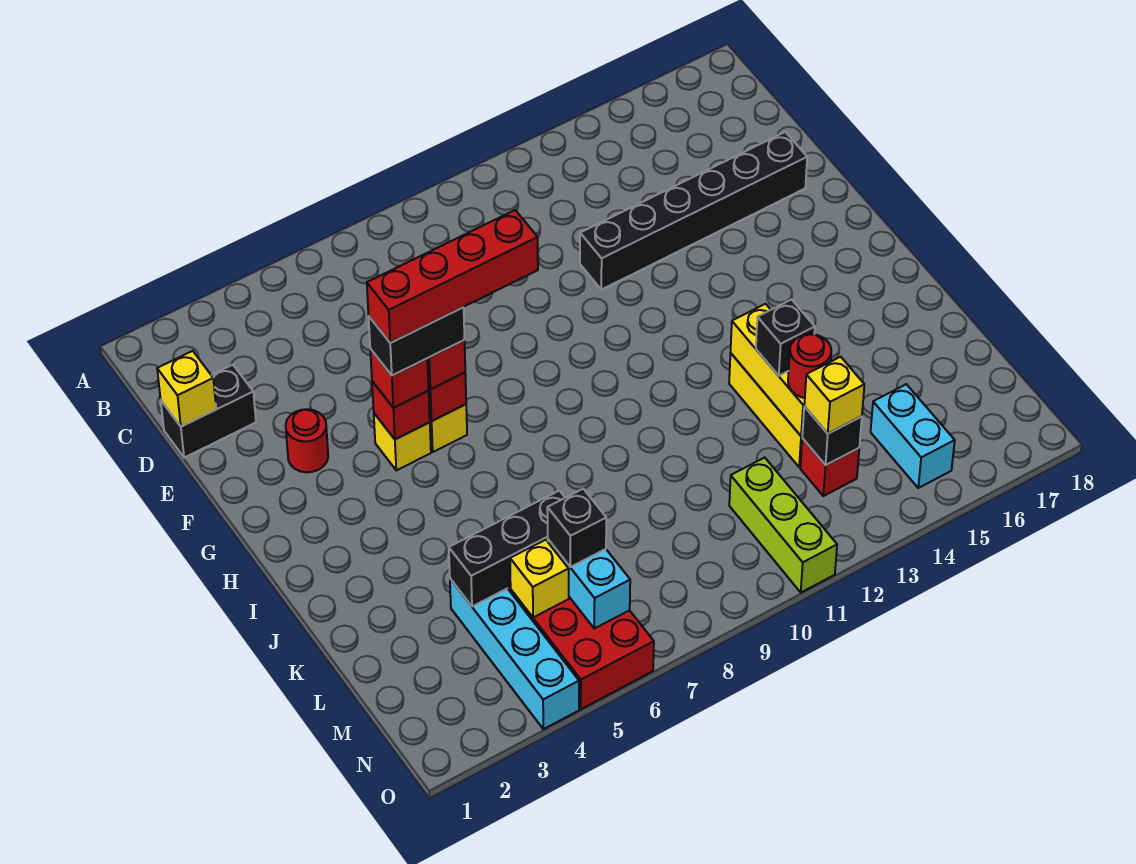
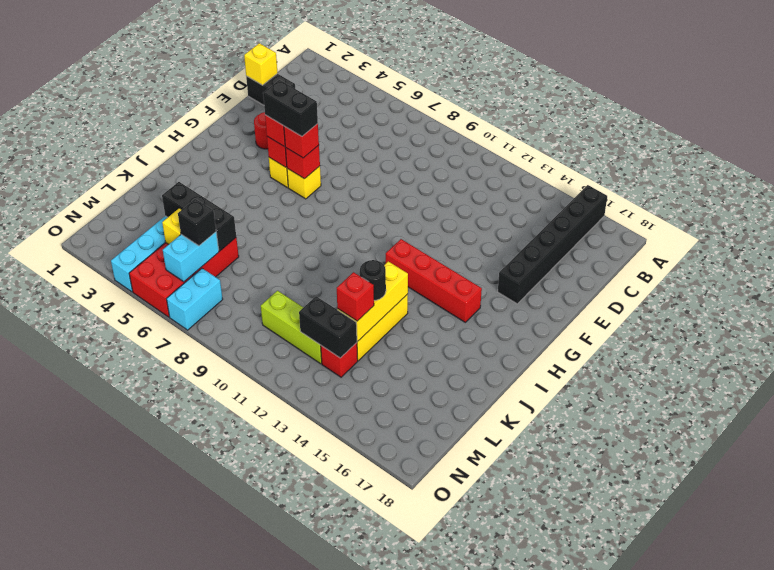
black 1x6 brick [580,132,807,290] -> black 1x6 brick turned to [498,185,607,304]
red 1x4 brick [367,210,538,343] -> red 1x4 brick moved to [386,239,482,322]
black 1x1 brick [756,299,815,376] -> black 1x1 round brick [359,260,386,300]
red 1x1 round brick [788,334,831,398] -> red 1x1 brick [337,272,374,321]
lime 1x3 brick [729,458,837,592] -> lime 1x3 brick turned to [261,291,322,364]
black 1x1 brick [802,407,862,465] -> black 1x2 brick [299,296,357,358]
yellow 1x1 brick [804,357,864,434] -> none
cyan 1x2 brick [871,384,955,488] -> cyan 1x2 brick moved to [167,268,223,330]

